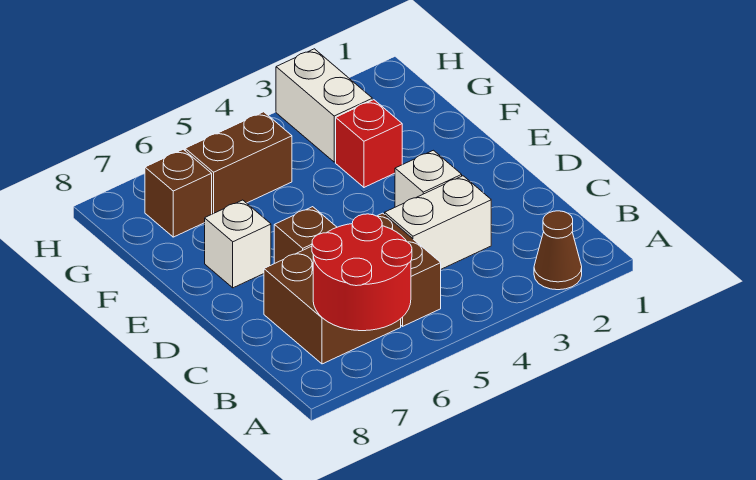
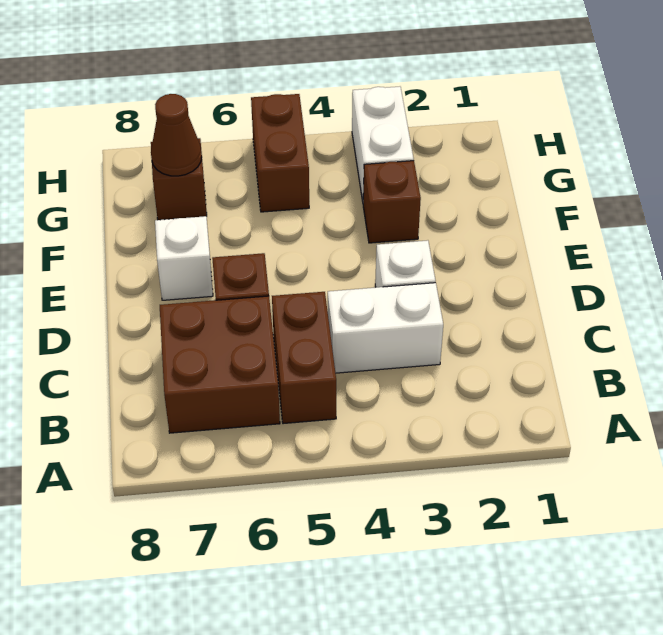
brown 1x1 cone [534,211,582,290] -> brown 1x1 cone moved to [151,94,202,176]
red 2x2 round brick [312,214,412,331] -> none
red 1x1 brick [336,100,402,187] -> brown 1x1 brick [363,161,421,243]
brown 1x2 brick [185,112,292,214] -> brown 1x2 brick turned to [251,94,309,212]

